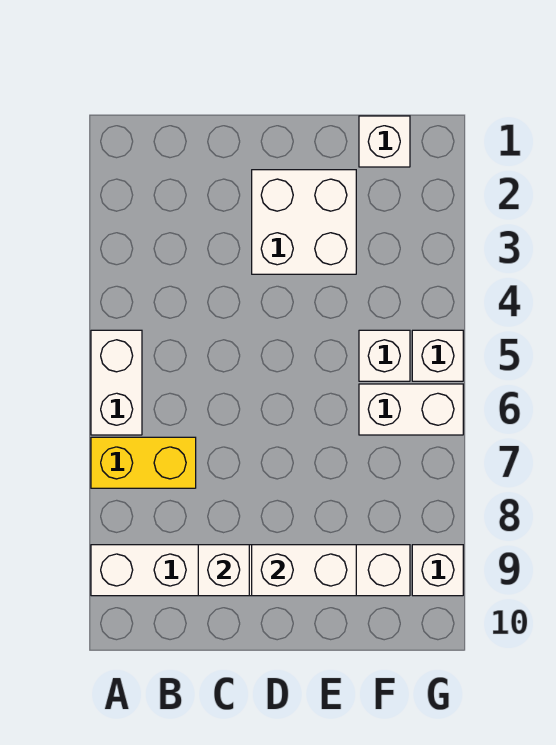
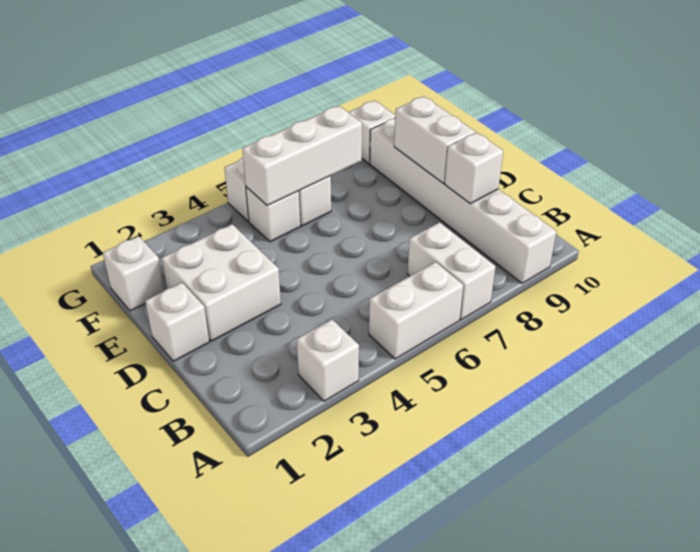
none -> white 1x1 brick [297,320,359,401]
yellow 1x2 brick [91,437,196,488] -> white 1x2 brick [408,222,496,320]
none -> white 1x1 brick [145,283,209,361]
none -> white 1x3 brick [242,106,362,206]

